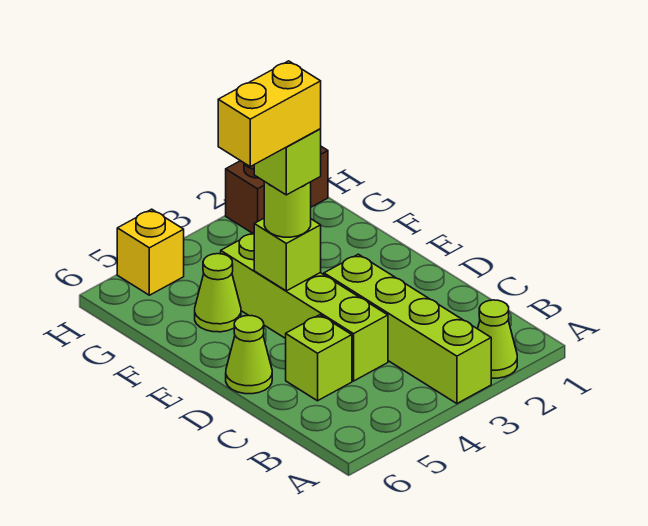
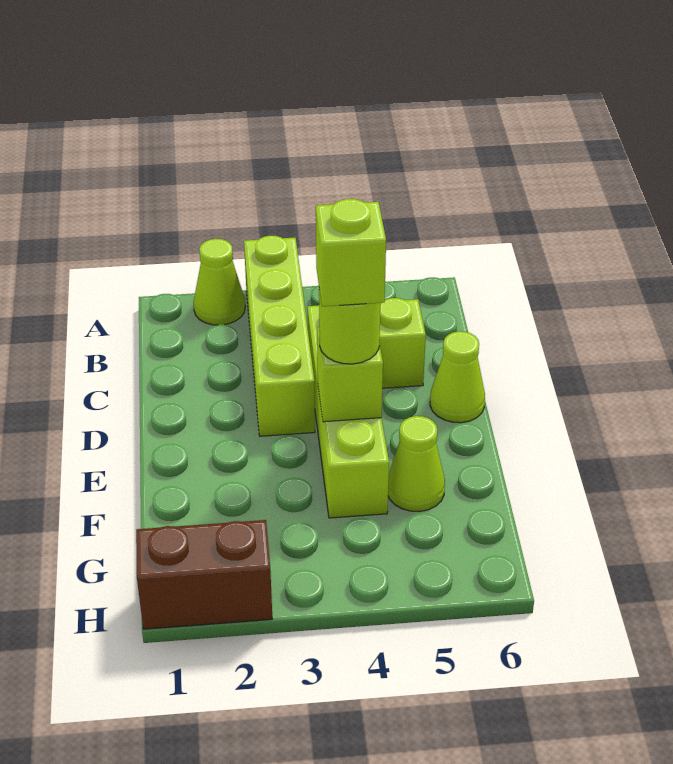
yellow 1x2 brick [218,61,321,167] -> none
yellow 1x1 brick [117,209,184,295] -> none

